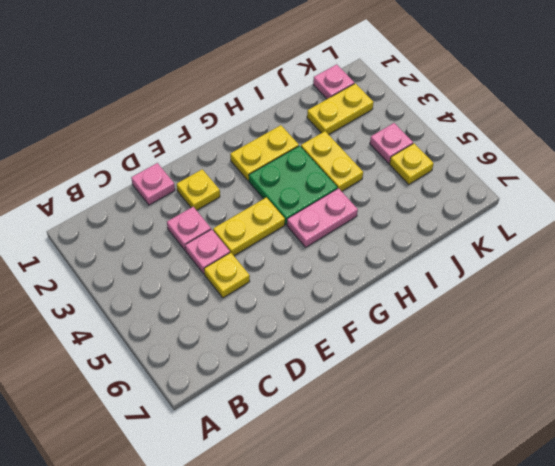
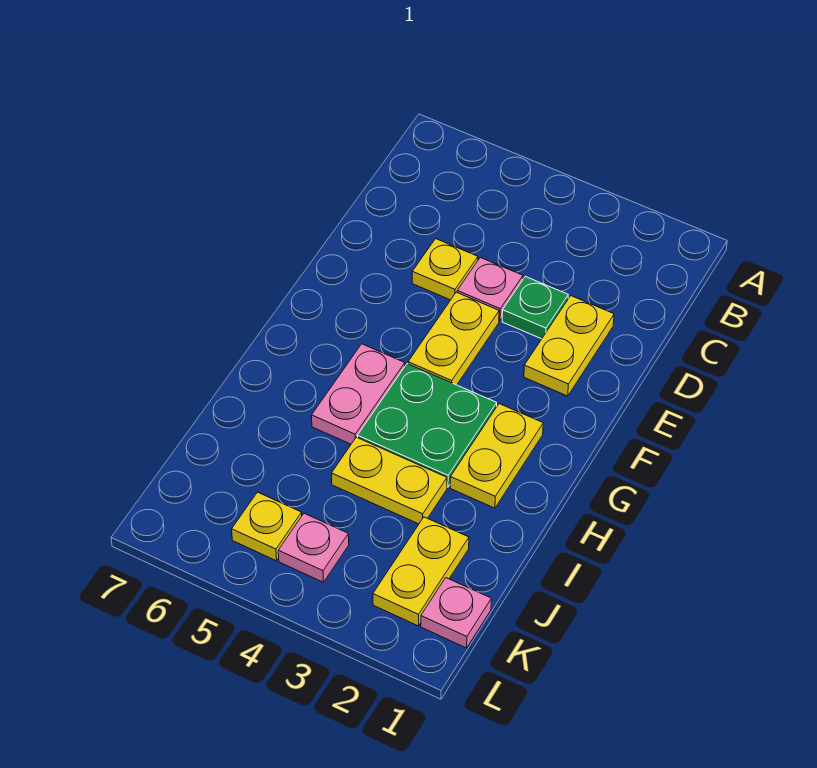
pink 1x1 plate [131,163,175,205] -> none
pink 1x1 plate [167,207,211,250] -> green 1x1 plate [502,276,568,339]
yellow 1x1 plate [177,169,220,210] -> yellow 1x2 plate [524,296,614,396]

